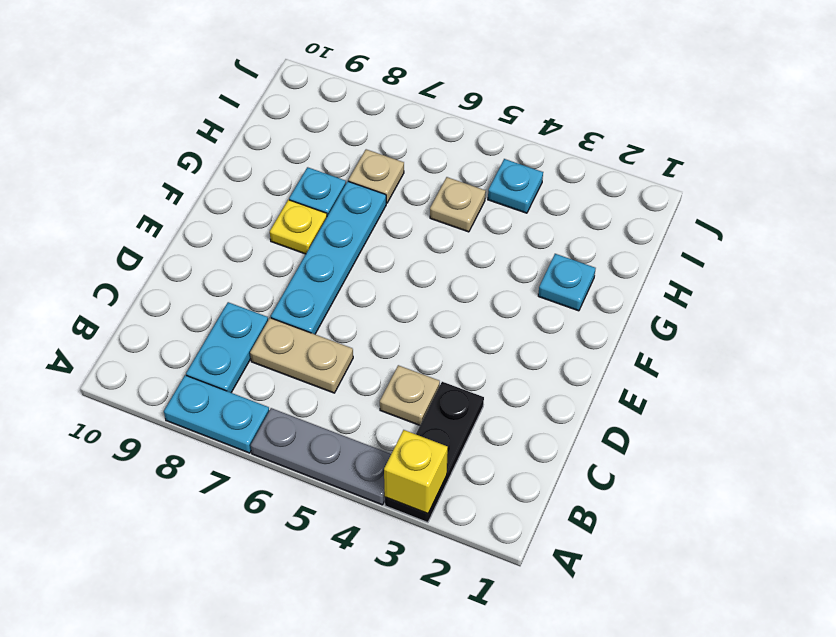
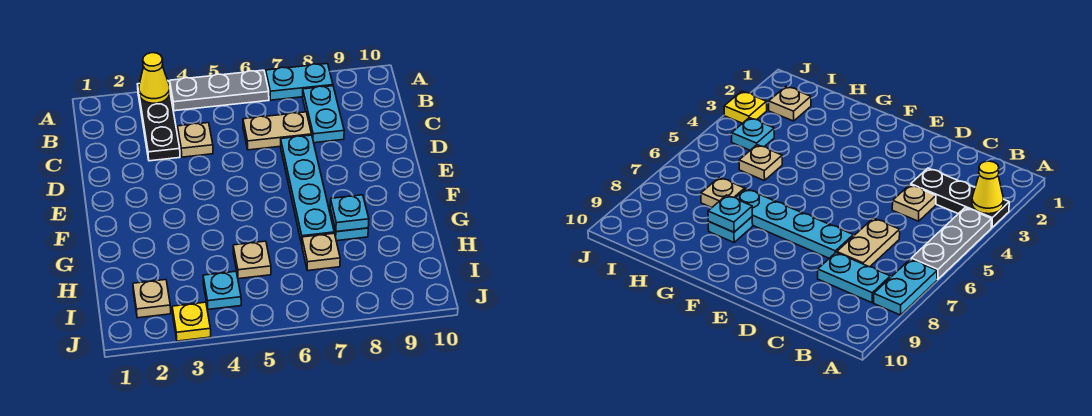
yellow 1x1 brick [384,430,448,514] -> yellow 1x1 cone [139,53,170,103]
yellow 1x1 plate [270,200,327,254] -> yellow 1x1 plate moved to [172,302,211,341]
cyan 1x1 plate [538,254,596,311] -> cyan 1x1 plate moved to [330,195,369,232]
none -> tan 1x1 plate [133,280,171,318]

